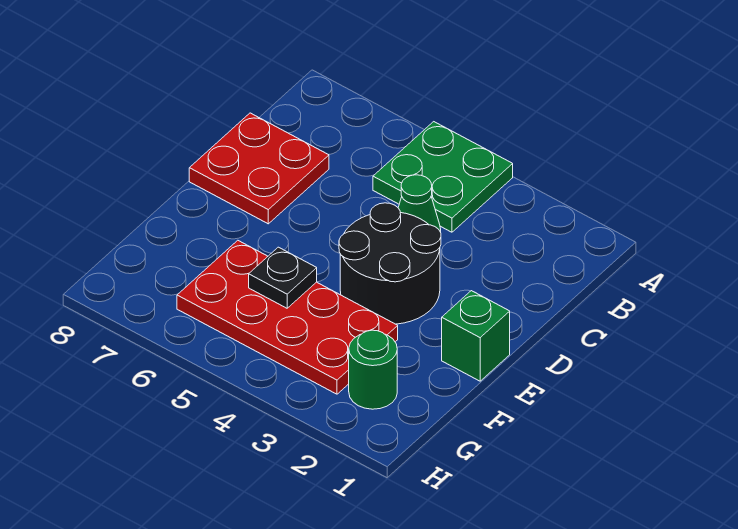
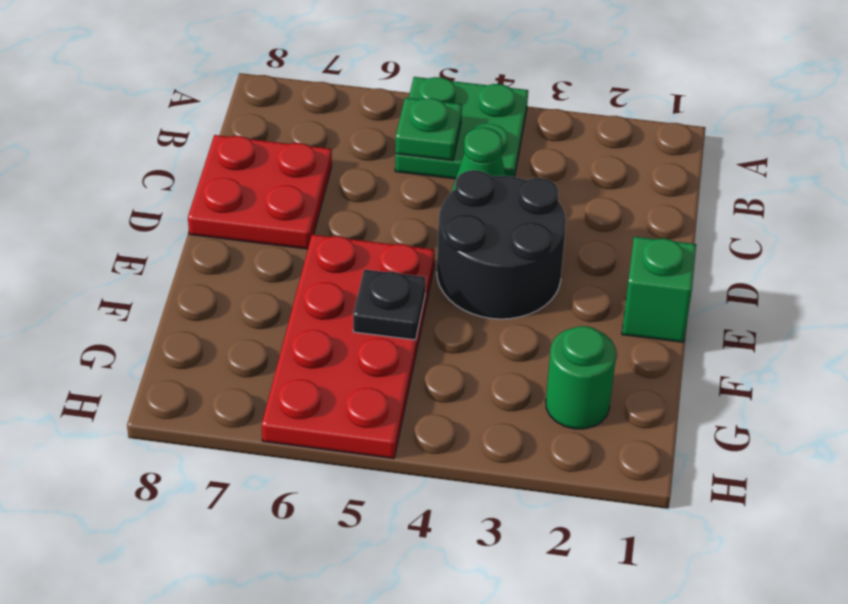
none -> green 1x1 plate [395,98,462,161]
red 2x4 plate [177,240,398,394] -> red 2x4 plate turned to [262,235,435,459]

